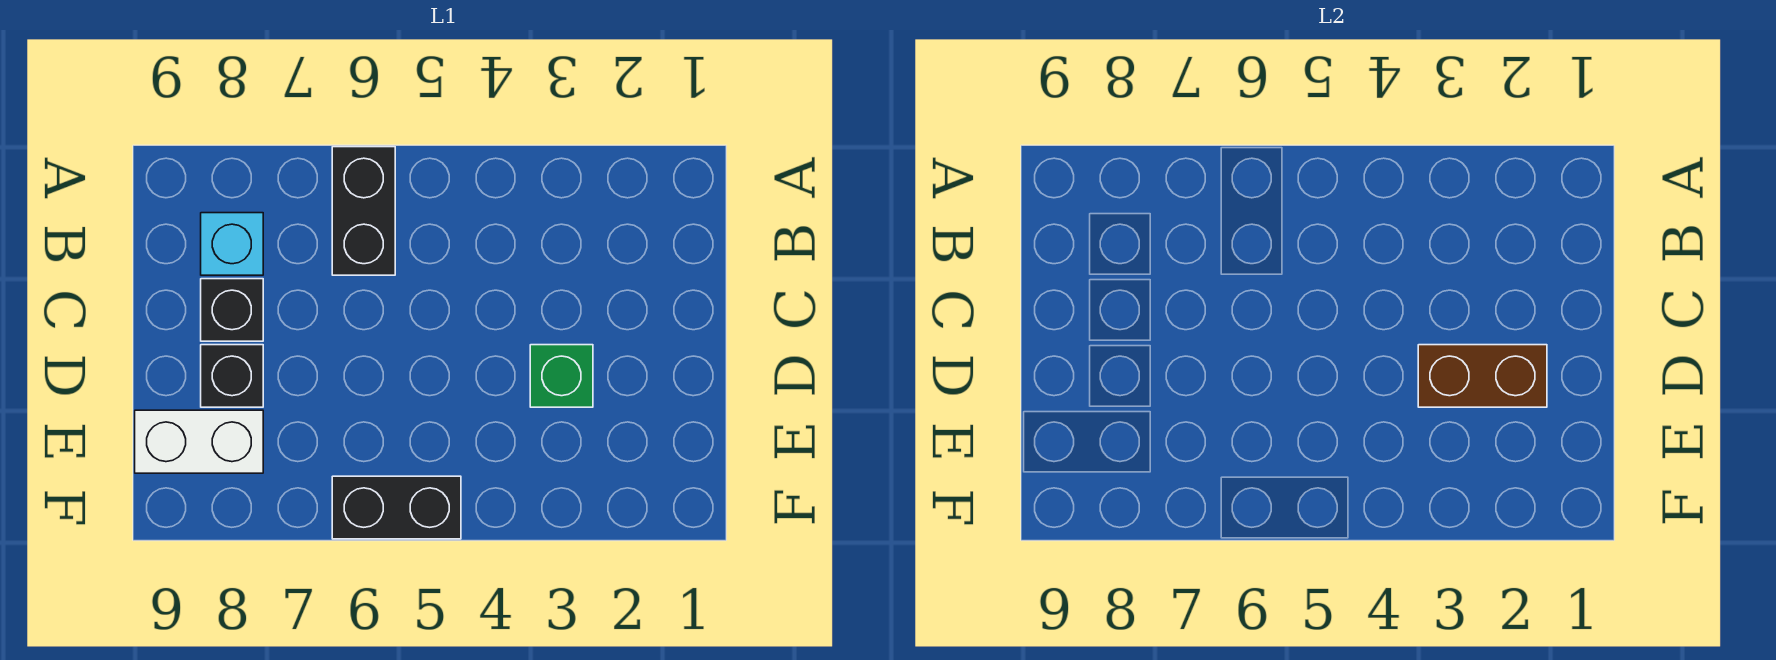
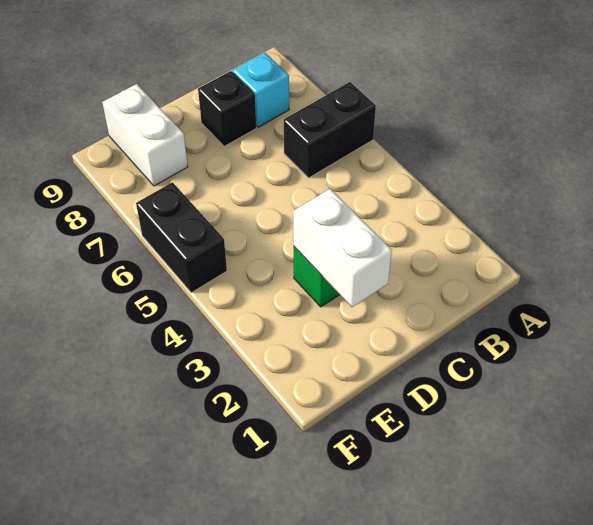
brown 1x2 brick [1418,345,1547,407] -> white 1x2 brick [293,189,392,307]
black 1x1 brick [201,345,263,407] -> none

